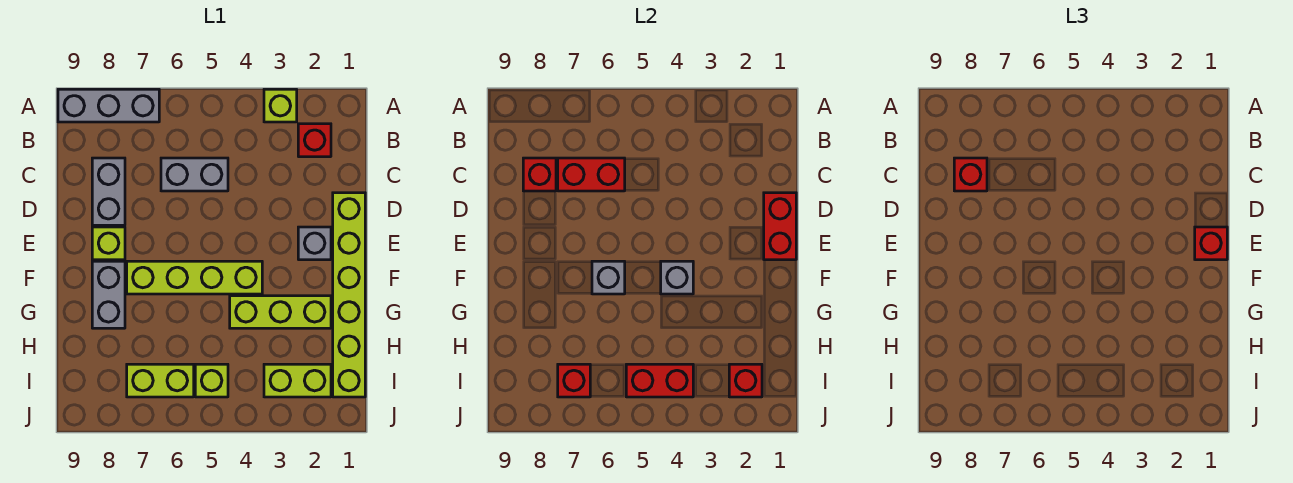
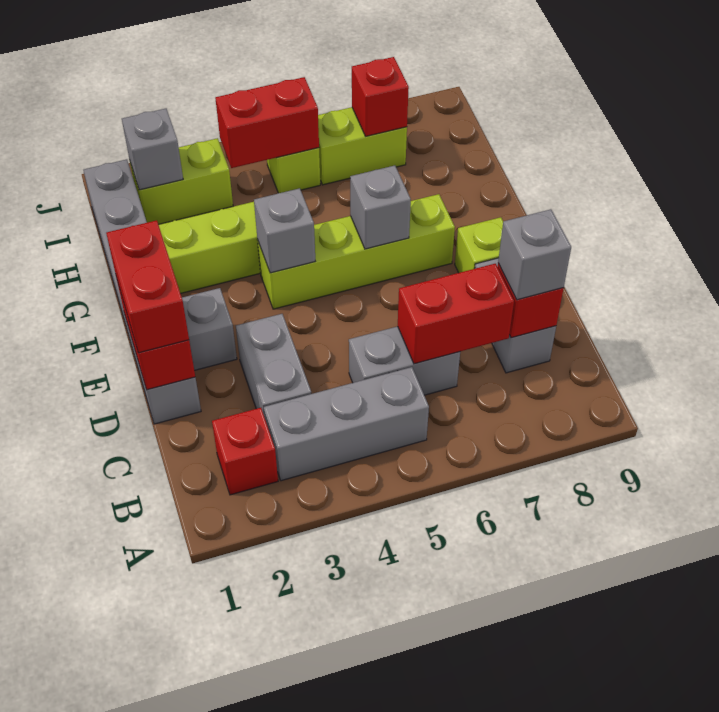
lime 1x1 brick [264,89,297,122] -> none
grey 1x3 brick [58,89,159,122] -> grey 1x3 brick moved to [264,367,429,481]
red 1x1 brick [954,158,987,191] -> grey 1x1 brick [498,209,571,300]
lime 1x6 brick [333,193,365,397] -> grey 1x6 brick [83,159,201,424]
red 1x1 brick [1195,227,1227,260] -> red 1x2 brick [106,220,189,353]
grey 1x2 brick [92,261,125,328] -> grey 1x2 brick moved to [236,314,311,417]
red 1x1 brick [729,364,762,397] -> grey 1x1 brick [122,109,183,190]

